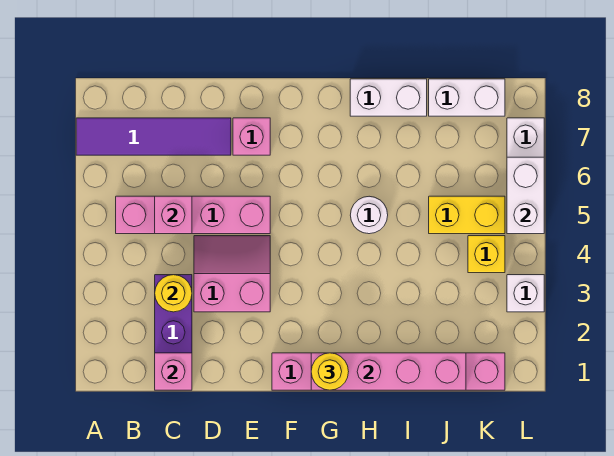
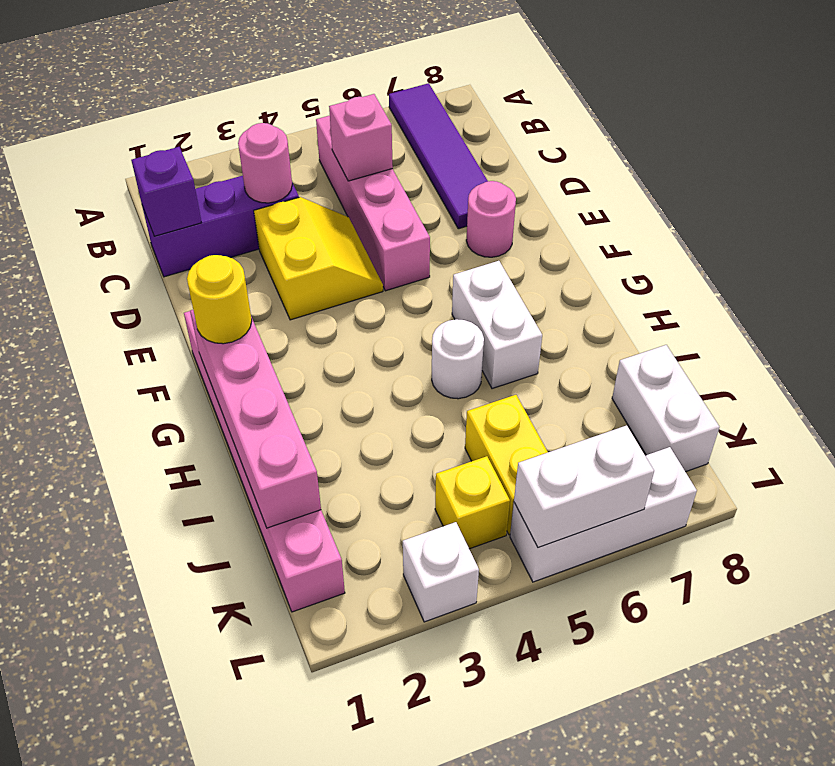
pink 1x1 brick [155,353,192,390] -> purple 1x1 brick [131,147,202,236]
yellow 1x1 round brick [155,275,192,312] -> pink 1x1 round brick [238,123,292,203]
pink 2x2 slope [194,236,270,312] -> yellow 2x2 slope [254,197,383,320]
pink 1x1 brick [233,118,270,155] -> pink 1x1 round brick [466,181,516,257]
white 1x2 brick [350,79,427,116] -> white 1x2 brick moved to [452,261,542,389]

